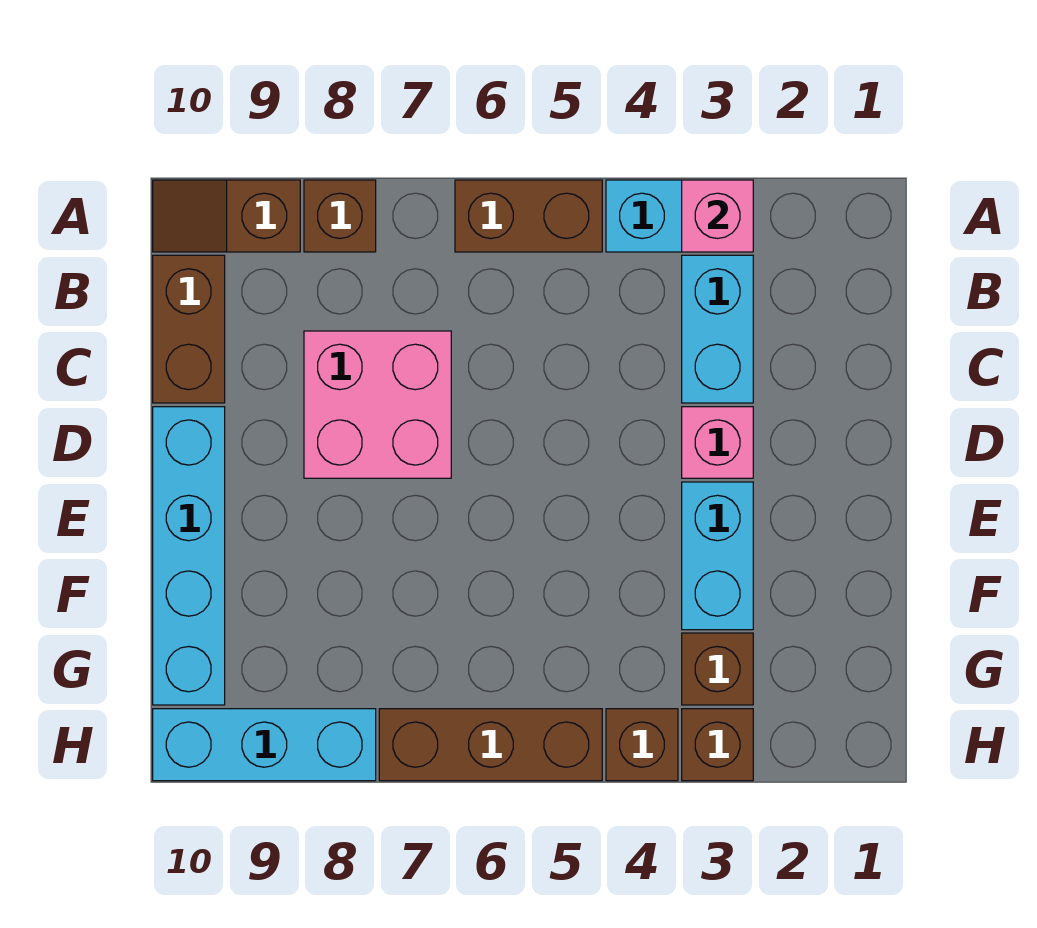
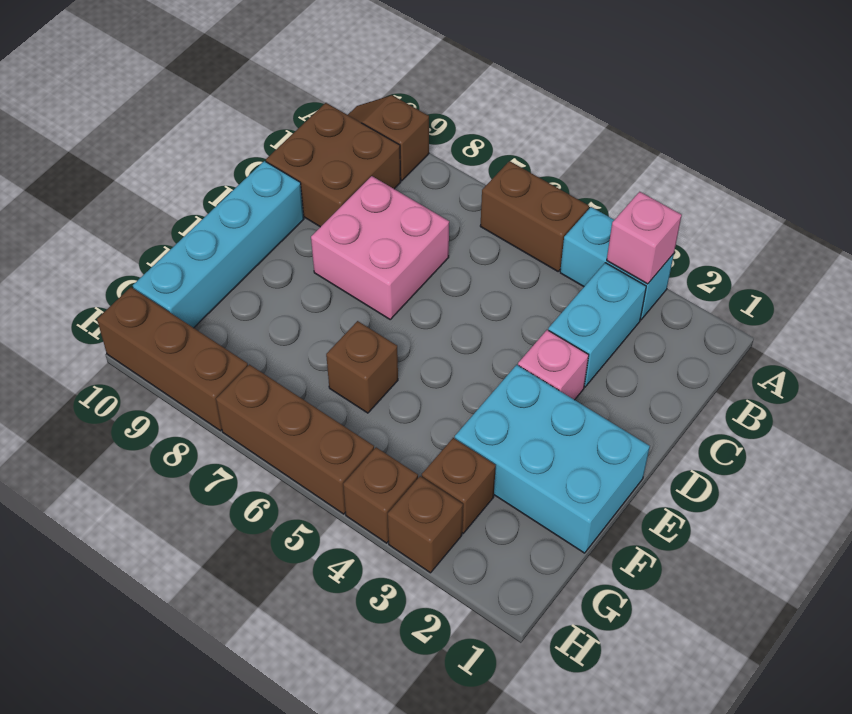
brown 1x1 brick [304,180,376,252] -> brown 1x1 brick moved to [326,321,398,413]
brown 1x2 brick [153,255,225,403] -> brown 2x2 brick [266,103,401,227]
cyan 1x2 brick [682,482,753,630] -> cyan 2x3 brick [455,365,650,553]
cyan 1x3 brick [153,709,376,781] -> brown 1x3 brick [97,287,248,431]

